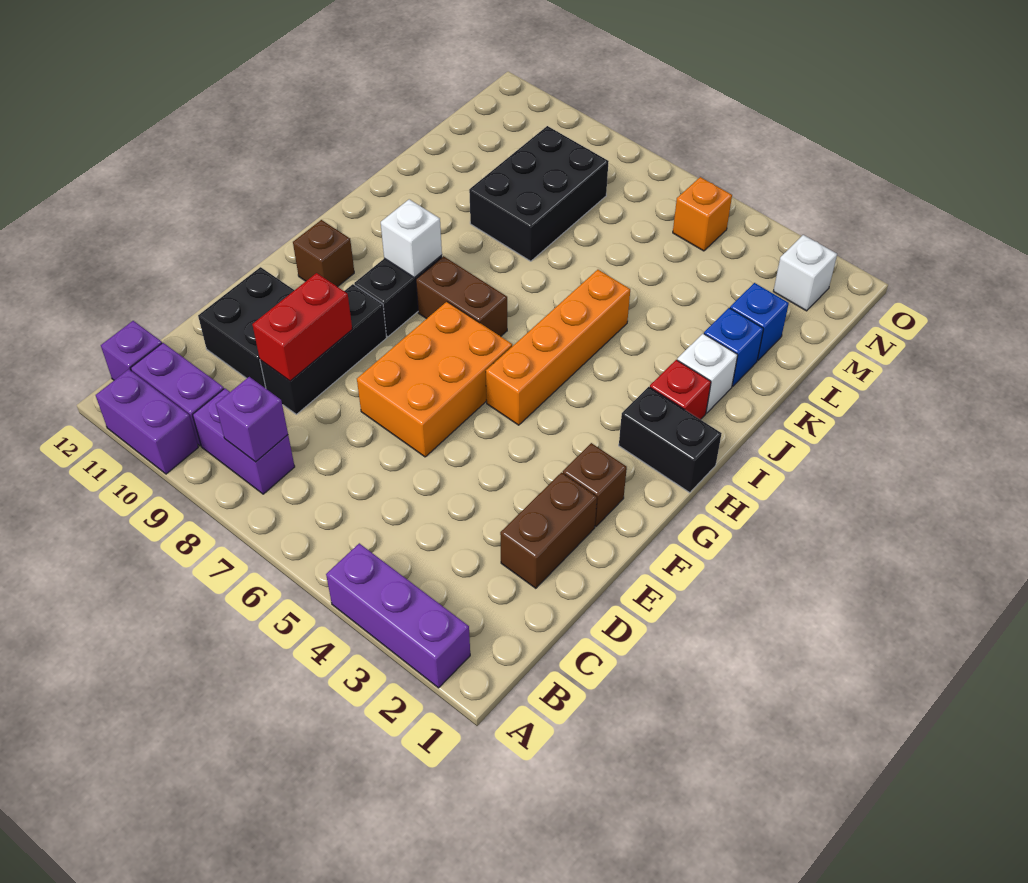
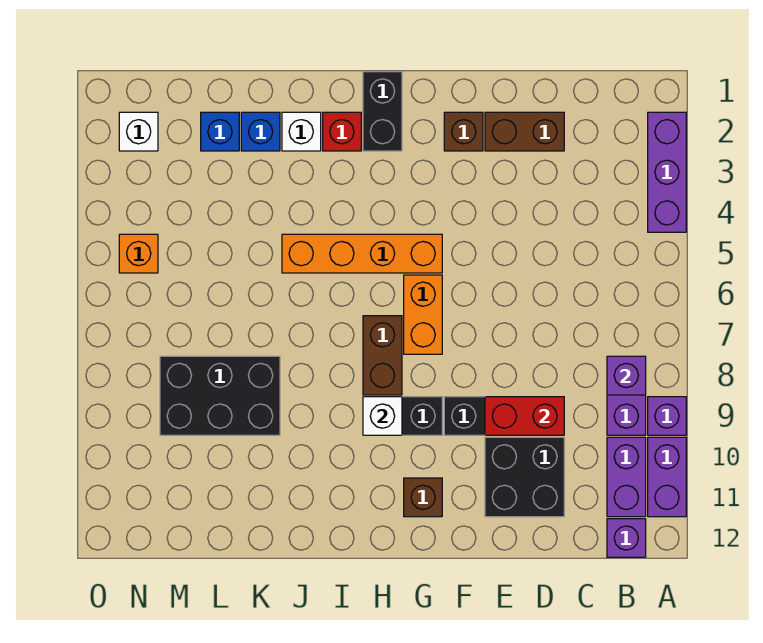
none -> purple 1x1 brick [648,397,686,435]
orange 2x3 brick [357,302,512,457] -> orange 1x2 brick [404,275,442,354]

